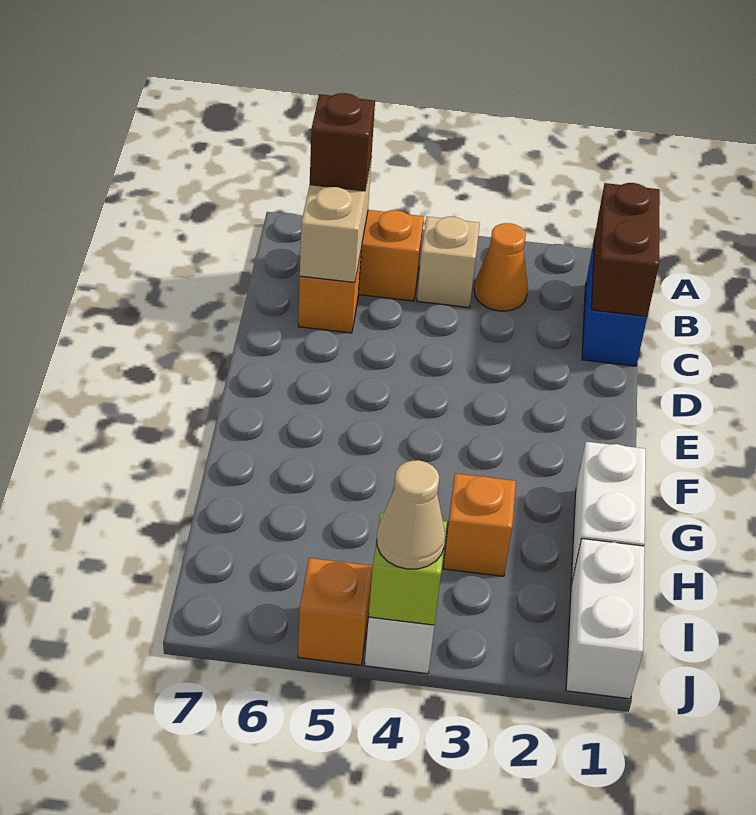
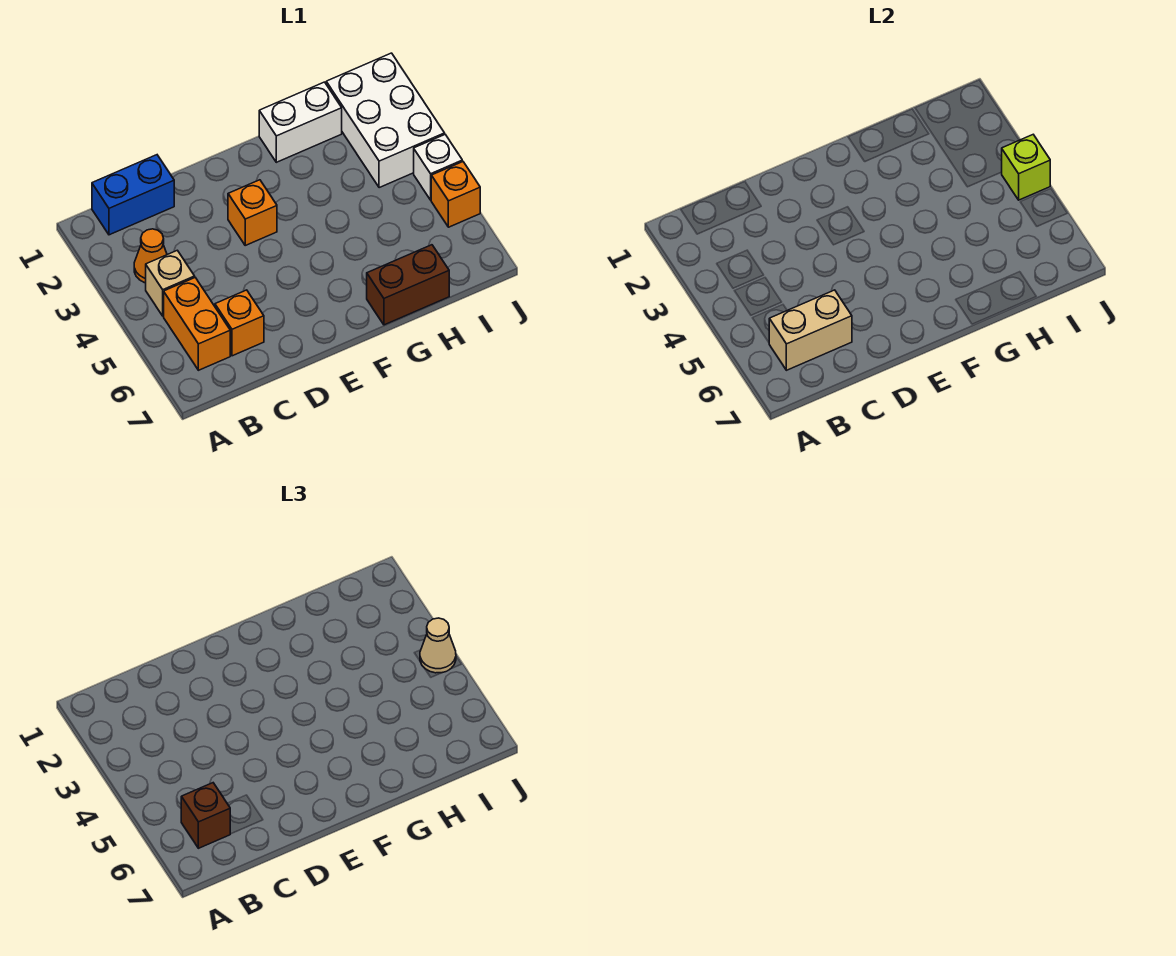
brown 1x2 brick [592,183,660,316] -> brown 1x2 brick moved to [367,245,449,325]
orange 1x1 brick [443,473,516,576] -> orange 1x1 brick moved to [228,180,277,245]
white 1x2 brick [566,539,645,699] -> white 2x3 brick [326,53,445,188]

